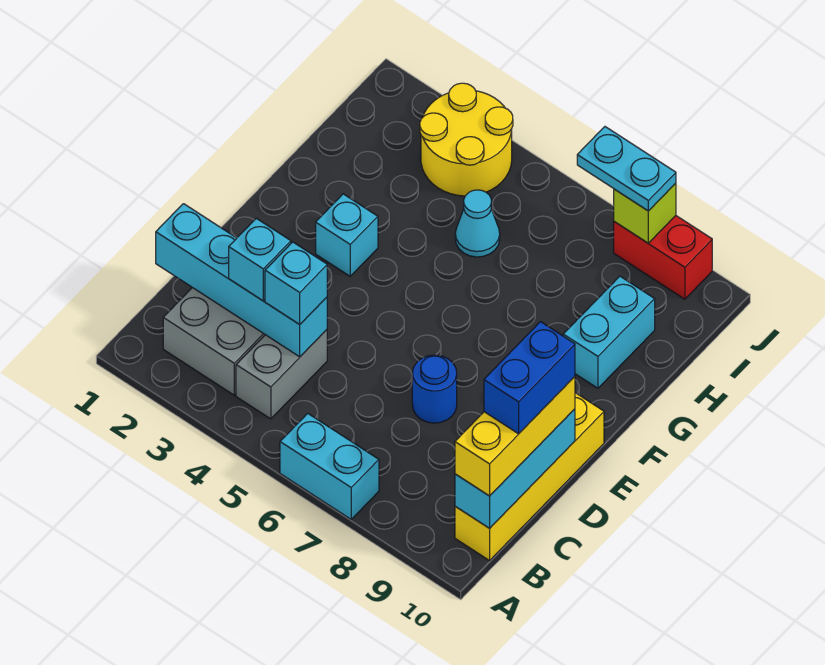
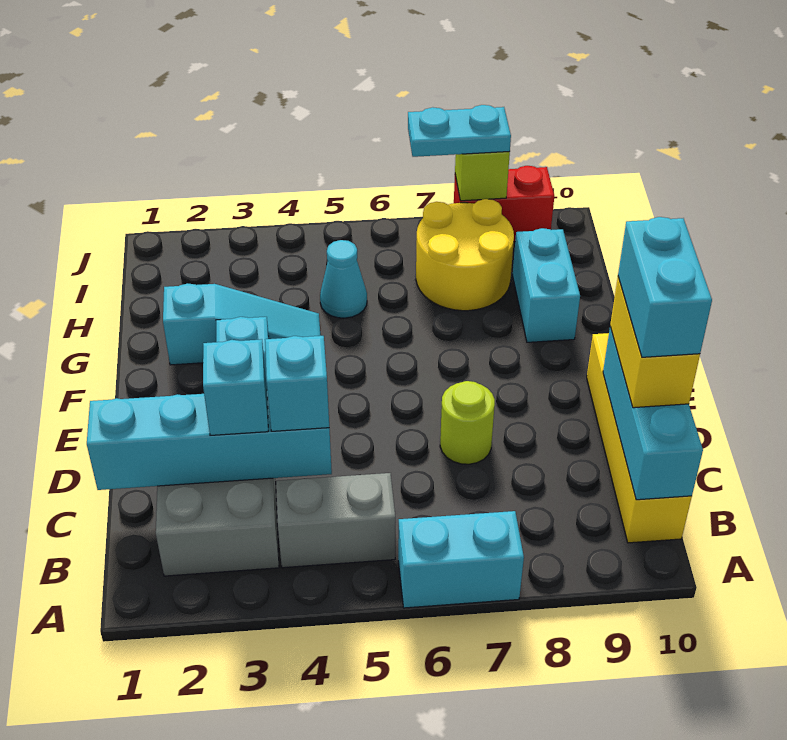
grey 1x2 brick [236,330,327,419] -> grey 1x2 brick turned to [276,473,395,568]
yellow 1x3 brick [455,377,575,496] -> yellow 1x2 brick [610,277,700,408]
blue 1x2 brick [484,322,575,434] -> cyan 1x2 brick [618,217,712,357]
blue 1x1 round brick [412,355,457,423] -> lime 1x1 round brick [440,381,495,464]
none -> cyan 1x3 slope [163,283,321,365]
yellow 2x2 round brick [420,83,513,196] -> yellow 2x2 round brick moved to [416,199,514,311]

